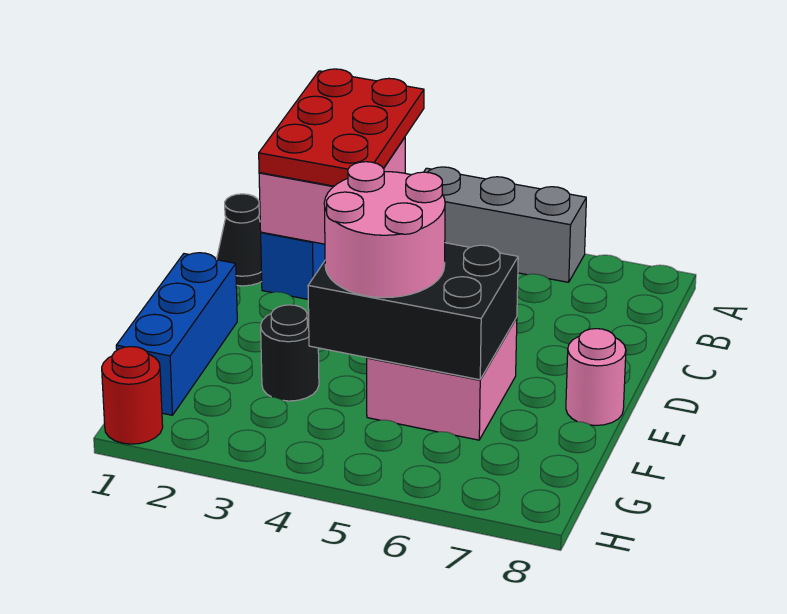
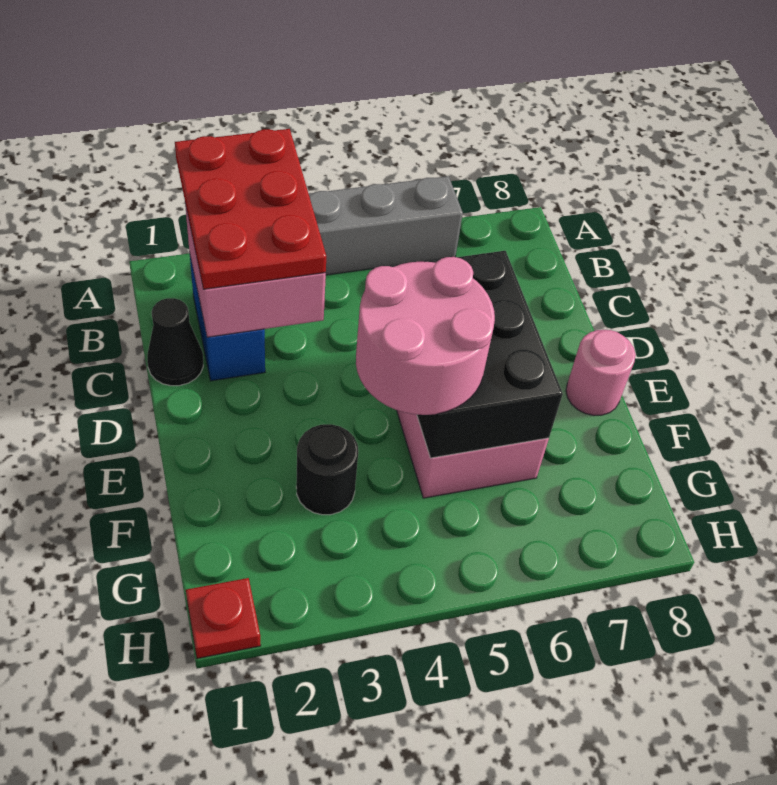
blue 1x3 brick [116,253,237,415] -> none
black 2x3 brick [308,243,518,380] -> black 2x3 brick turned to [391,251,563,458]
red 1x1 round brick [102,347,163,444] -> red 1x1 plate [186,578,261,659]

